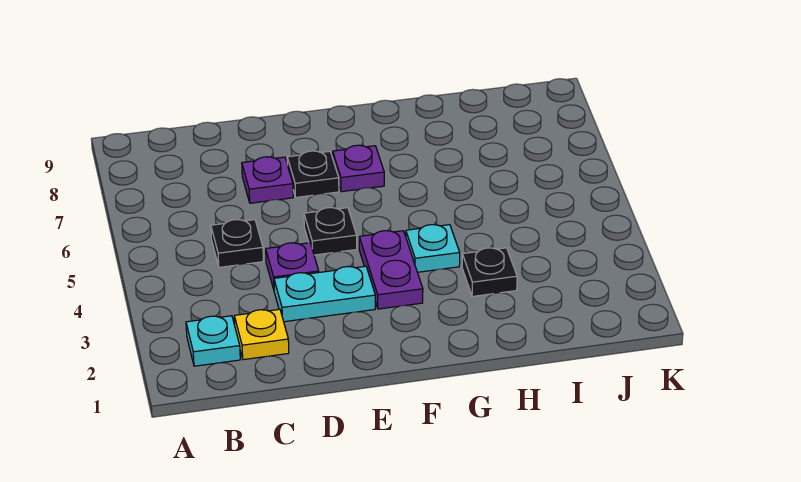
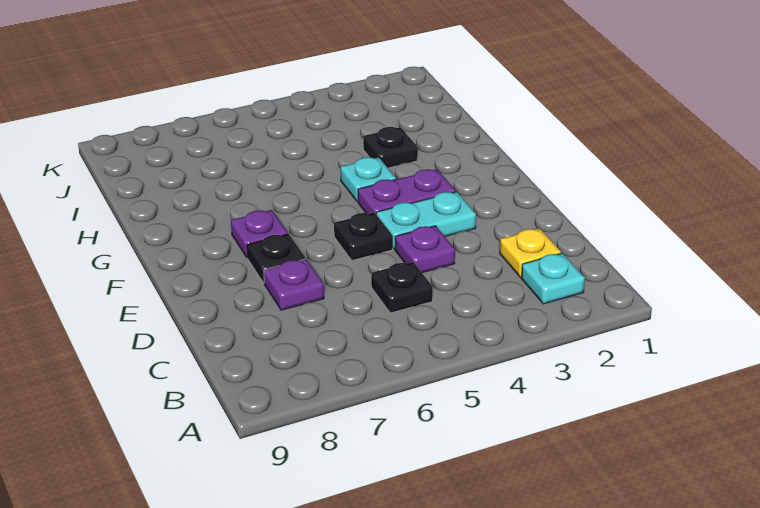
cyan 1x2 plate [274,266,375,322] -> cyan 1x2 plate turned to [376,192,476,249]

